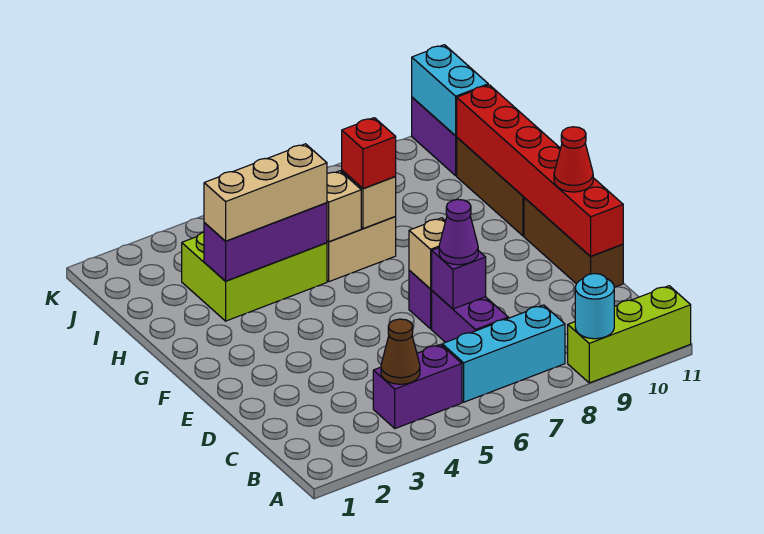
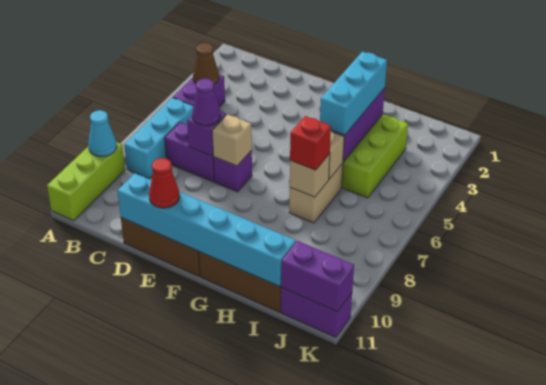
cyan 1x1 round brick [575,273,615,339] -> cyan 1x1 cone [88,110,117,157]
red 1x6 brick [457,85,623,257] -> cyan 1x6 brick [117,173,296,287]
tan 1x3 brick [204,144,327,241] -> cyan 1x3 brick [320,52,387,135]
cyan 1x2 brick [412,45,488,136] -> purple 1x2 brick [281,241,354,312]

